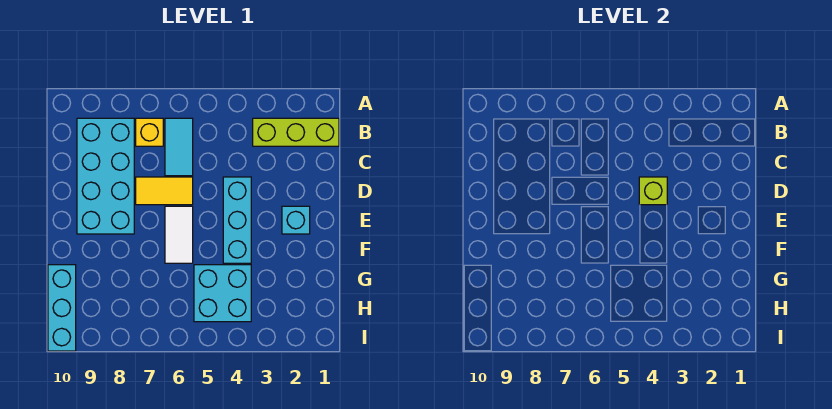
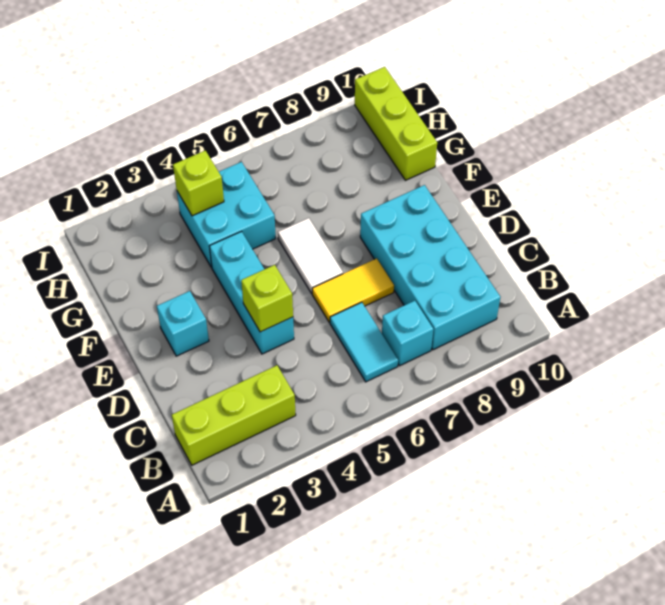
yellow 1x1 brick [136,118,163,146] -> cyan 1x1 brick [382,301,433,366]
cyan 1x3 brick [48,265,76,351] -> lime 1x3 brick [355,67,437,180]
none -> lime 1x1 brick [173,151,224,216]

